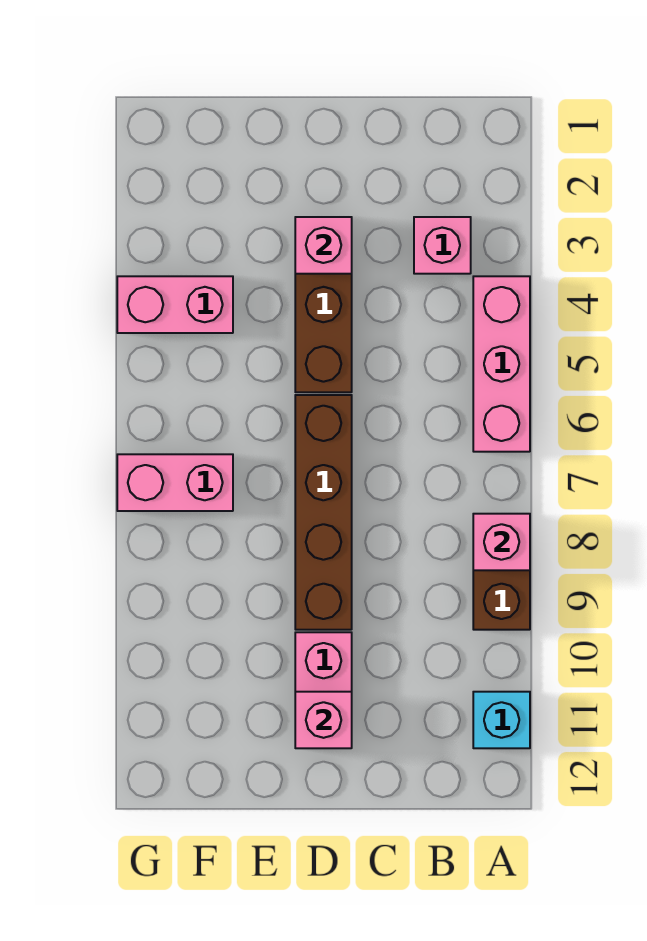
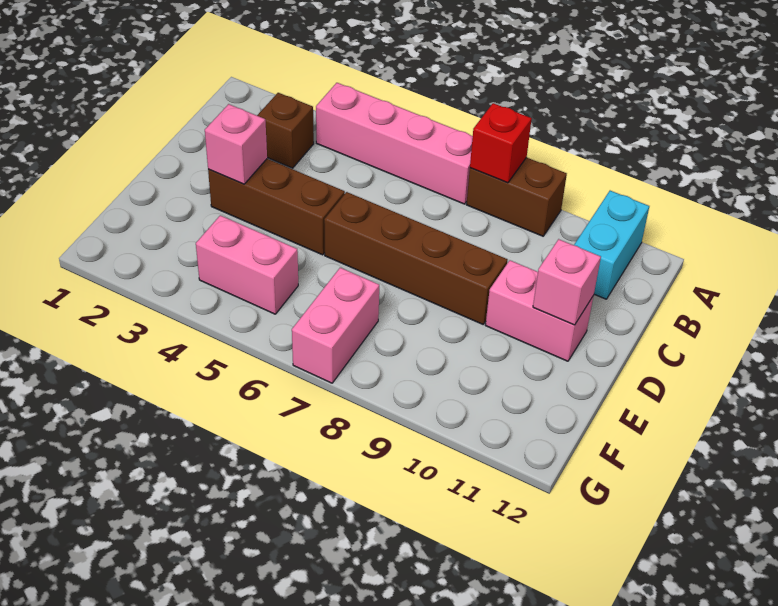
pink 1x3 brick [473,276,530,452] -> pink 1x4 brick [316,83,473,204]
pink 1x1 brick [473,514,530,570] -> red 1x1 brick [470,103,532,183]
cyan 1x1 brick [473,692,530,748] -> cyan 1x2 brick [574,191,649,299]
pink 1x1 brick [414,217,471,274] -> brown 1x1 brick [257,93,314,168]
pink 1x2 brick [117,276,233,333] -> pink 1x2 brick turned to [196,215,298,314]

